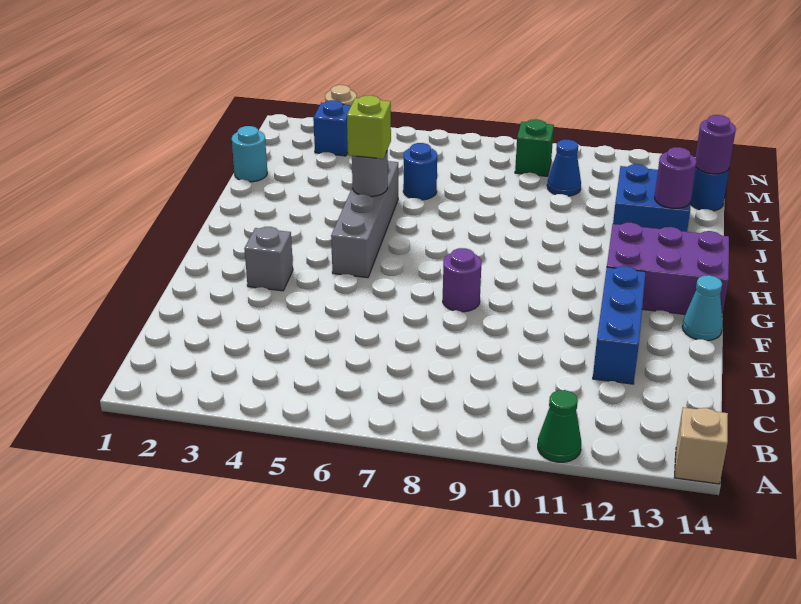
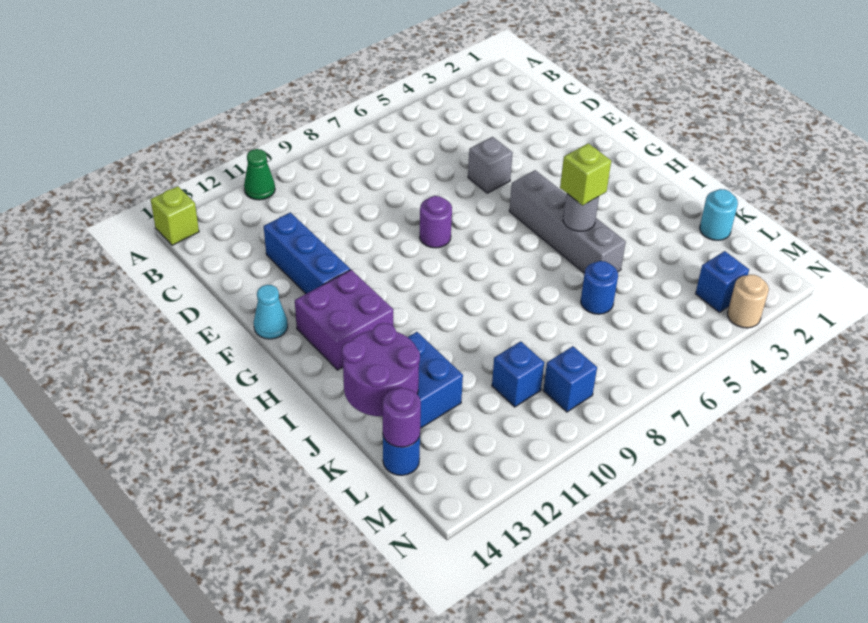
tan 1x1 brick [674,408,728,484] -> lime 1x1 brick [151,186,199,245]
grey 1x1 brick [244,227,293,291] -> grey 1x1 brick moved to [468,137,513,193]
purple 2x3 brick [607,223,729,315] -> purple 2x2 brick [295,270,393,370]
purple 1x1 round brick [655,147,697,208] -> purple 2x2 round brick [342,323,420,416]
blue 1x1 cone [547,140,581,196] -> blue 1x1 brick [492,341,544,407]
green 1x1 brick [515,119,554,176] -> blue 1x1 brick [543,346,597,412]

